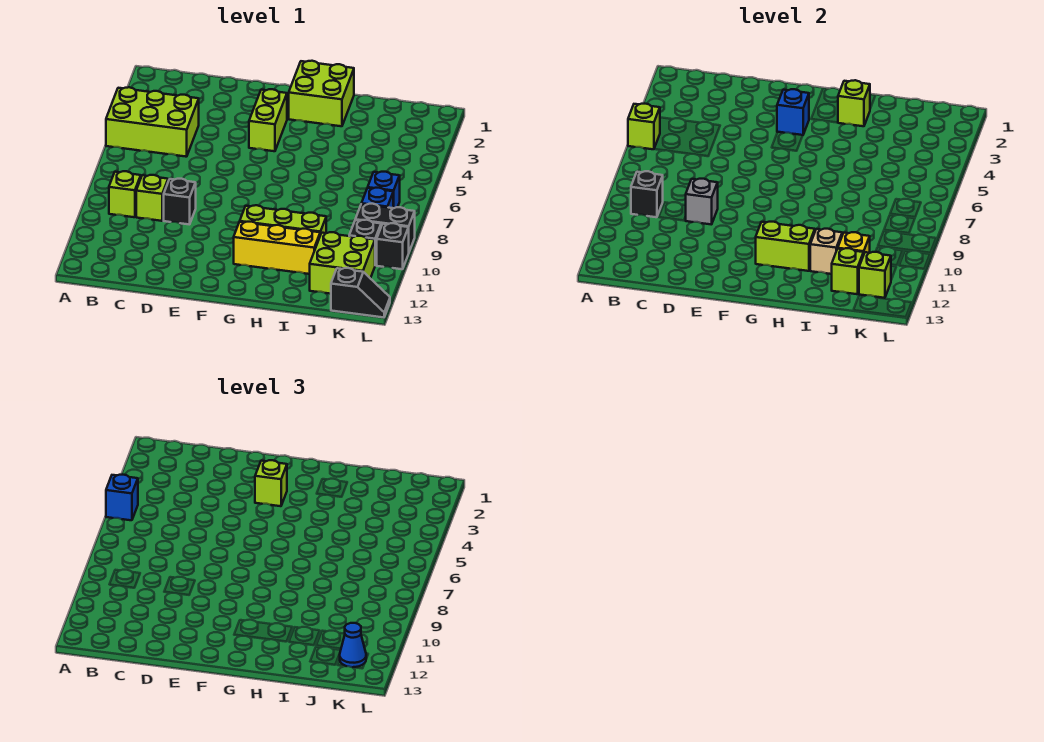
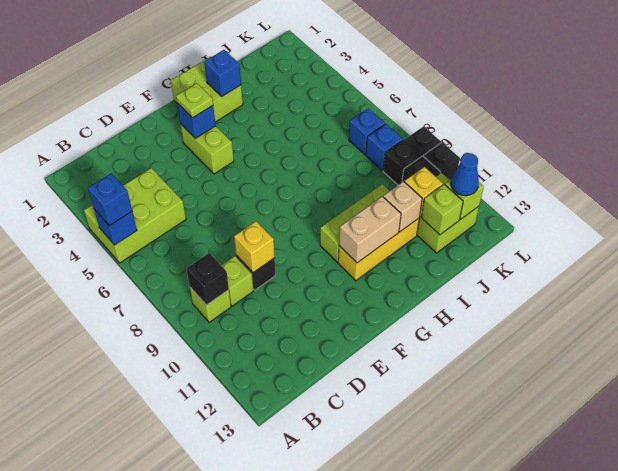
lime 1x1 brick [628,104,660,149] -> blue 1x1 brick [94,209,137,245]
grey 1x1 brick [686,179,718,225] -> yellow 1x1 brick [234,221,275,273]
lime 1x1 brick [255,460,287,506] -> lime 1x1 plate [176,83,213,118]
lime 1x2 brick [756,222,815,271] -> tan 1x2 brick [339,196,401,263]
lime 1x1 brick [838,80,870,126] -> blue 1x1 brick [204,50,241,96]
black 1x2 slope [331,268,390,317] -> none

